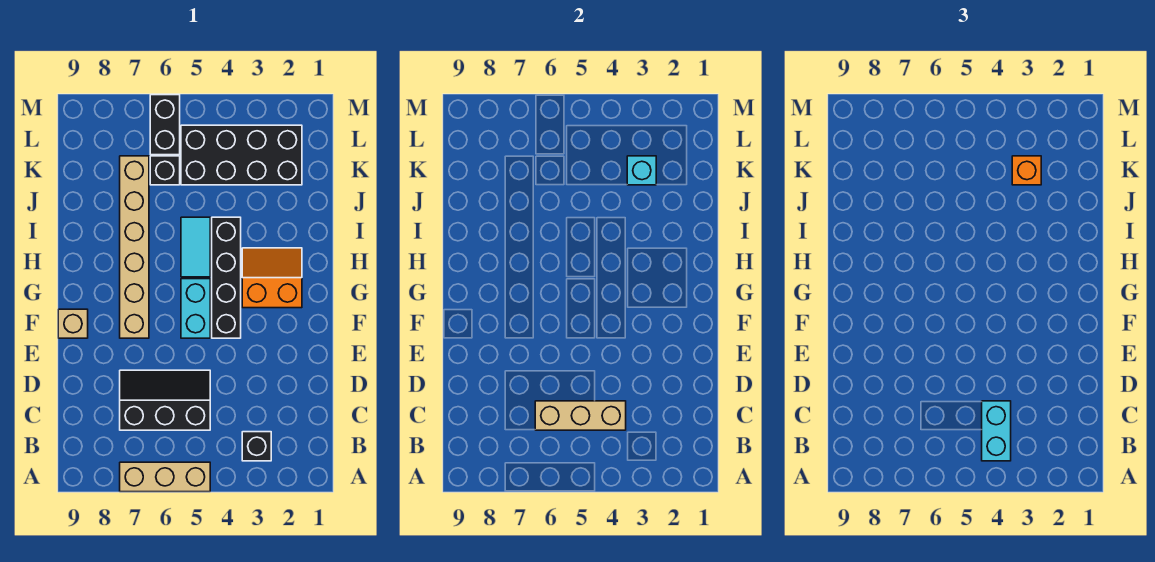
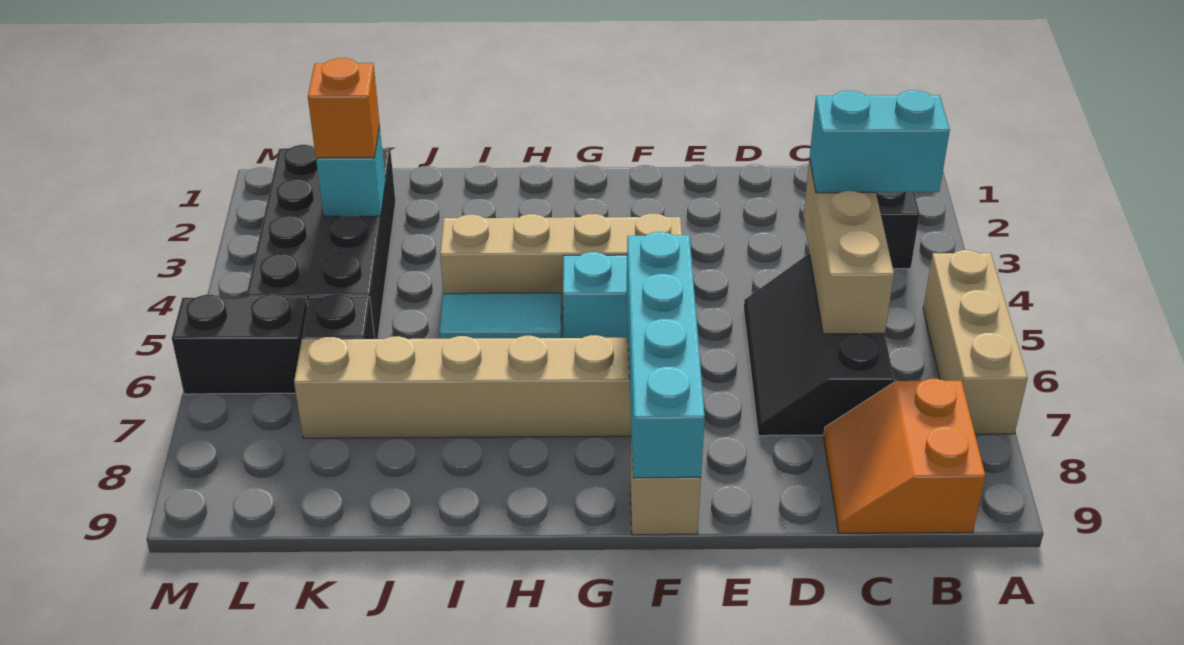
black 1x4 brick [212,217,241,338] -> tan 1x4 brick [440,214,682,309]
none -> cyan 1x4 brick [626,232,705,478]
orange 2x2 slope [242,248,302,308] -> orange 2x2 slope moved to [824,379,985,533]

